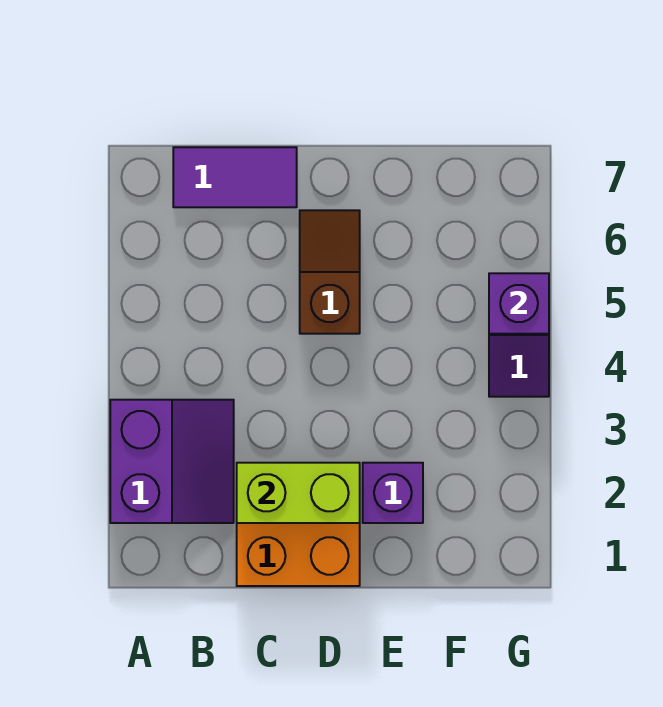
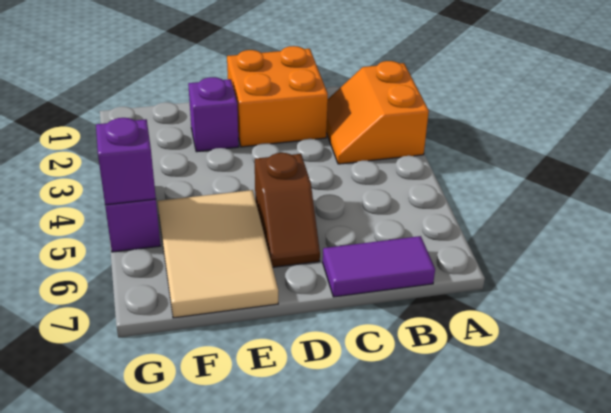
purple 2x2 slope [110,400,234,523] -> orange 2x2 slope [326,61,429,164]
lime 1x2 brick [237,463,360,523] -> none
none -> tan 2x3 tile [157,190,278,318]

